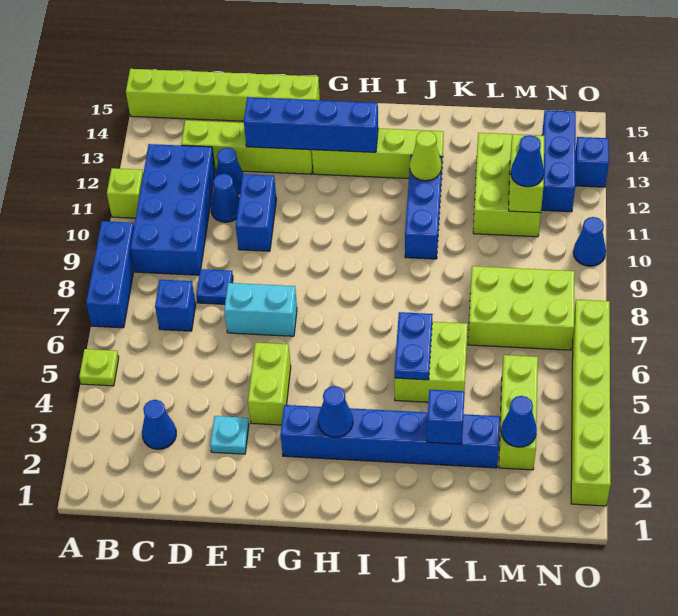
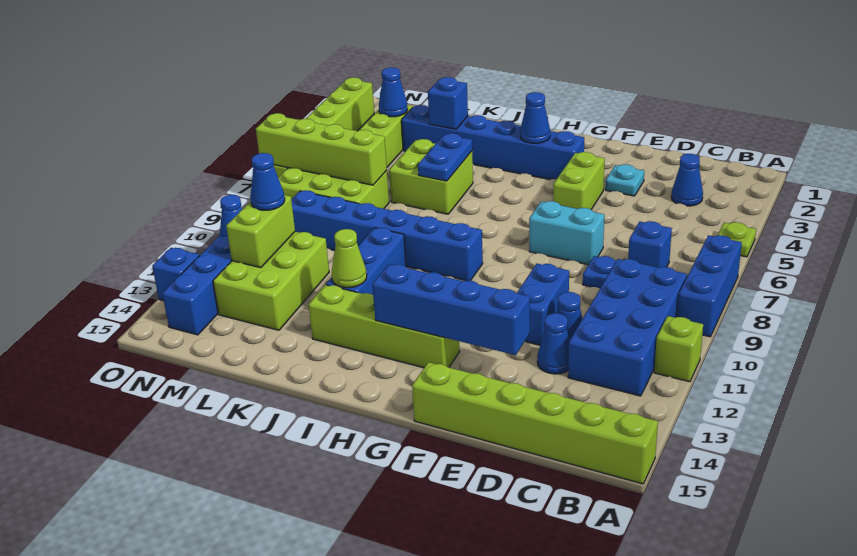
lime 1x4 brick [181,120,313,174] -> lime 1x4 brick moved to [256,113,387,185]
none -> blue 1x6 brick [291,190,483,281]

